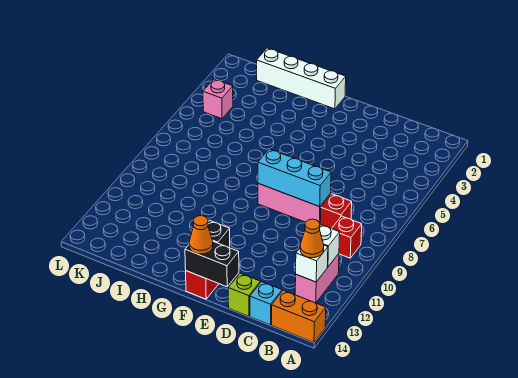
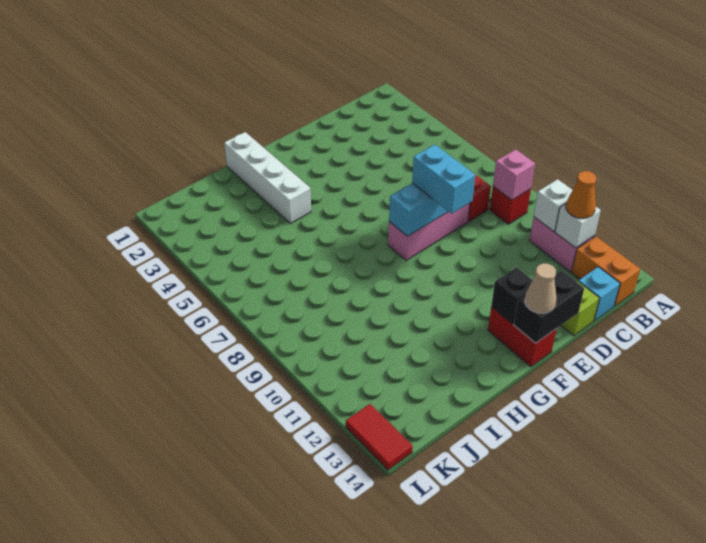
orange 1x2 brick [272,290,326,342] -> orange 1x2 brick turned to [572,236,640,306]
none -> cyan 1x2 brick [412,145,475,214]
orange 1x1 cone [189,216,213,254] -> tan 1x1 cone [525,263,556,313]
white 1x4 brick [256,48,346,109] -> white 1x4 brick turned to [224,132,311,223]
pink 1x1 brick [203,79,233,119] -> pink 1x1 brick moved to [493,149,535,200]
none -> red 1x2 tile [346,404,413,470]

